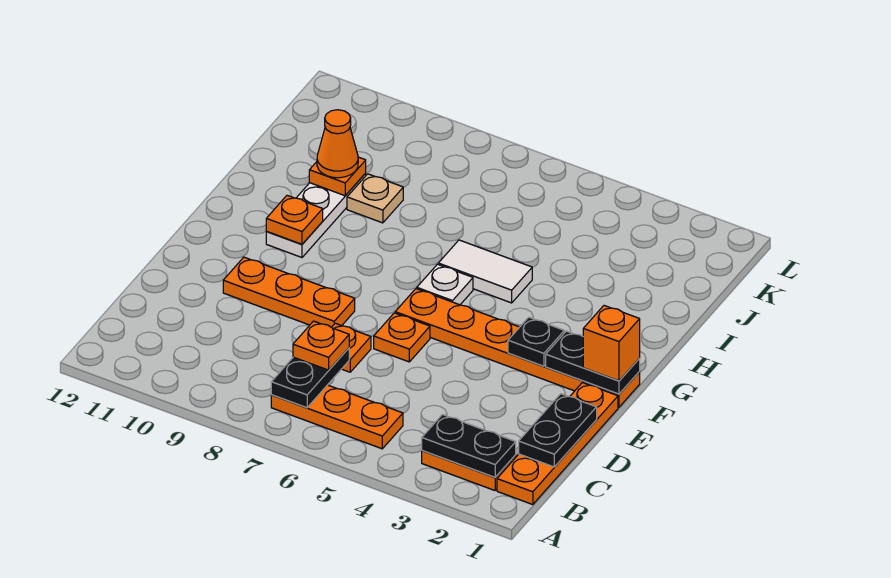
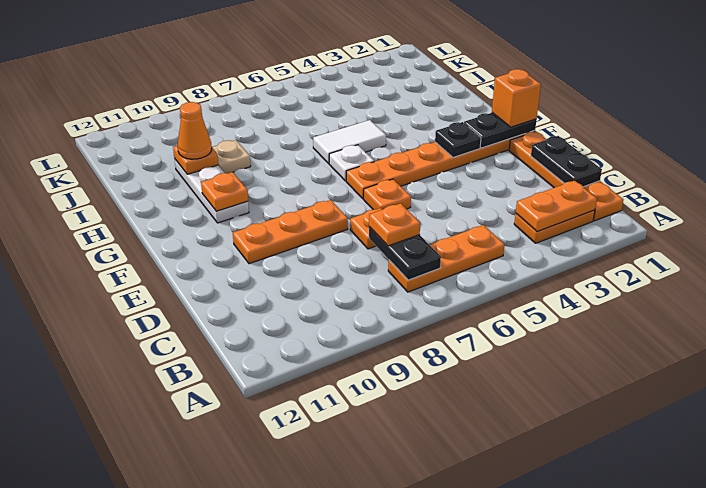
black 1x2 plate [422,415,516,477] -> orange 1x2 plate [516,180,597,232]

